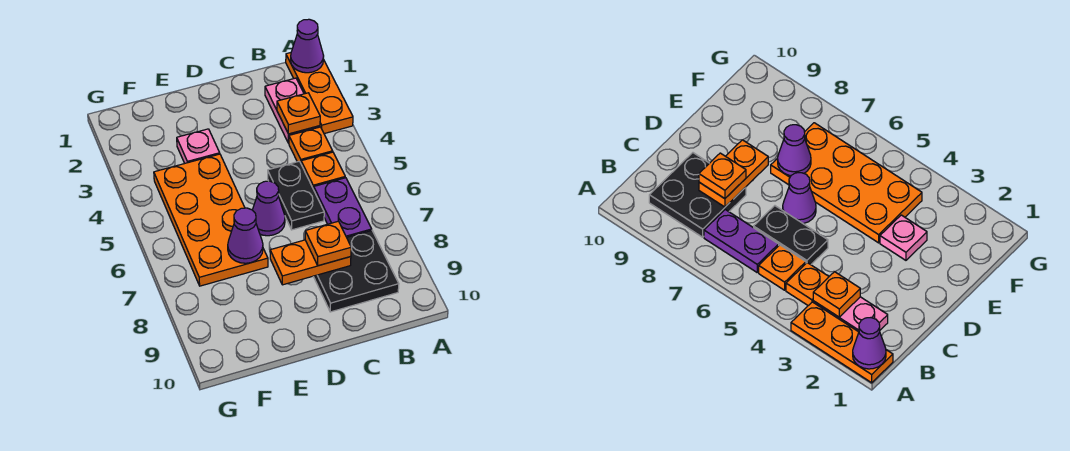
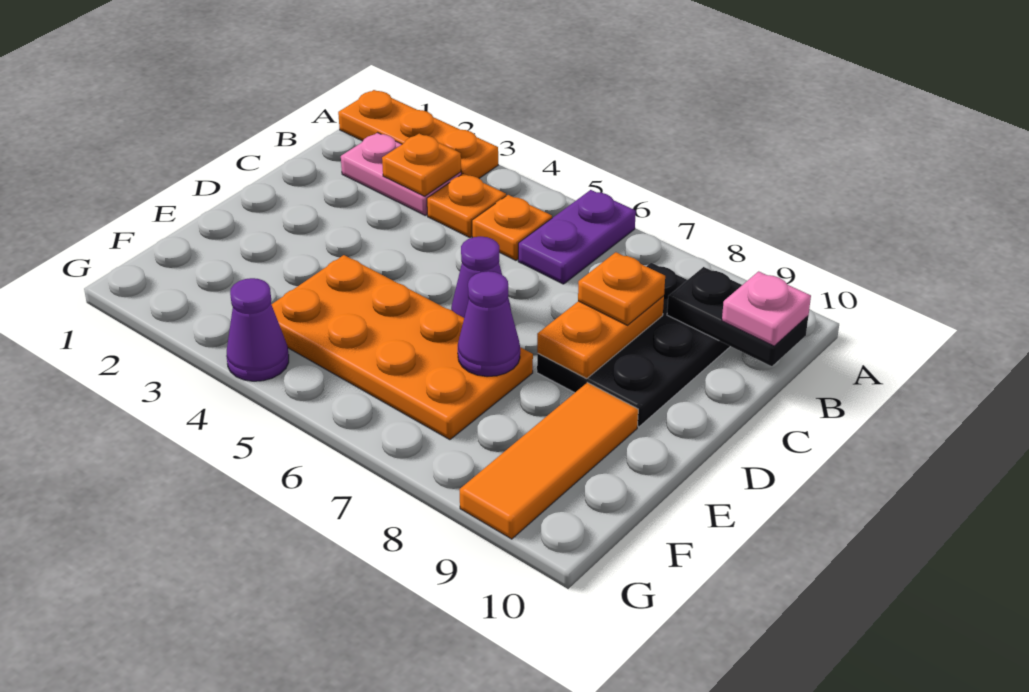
purple 1x1 cone [291,19,324,73] -> purple 1x1 cone moved to [226,278,289,381]
purple 1x2 plate [314,178,372,237] -> purple 1x2 plate turned to [518,190,636,284]
black 2x2 plate [313,231,399,312] -> black 2x3 plate [537,263,730,427]
black 1x2 plate [268,161,324,230] -> black 1x2 plate moved to [667,267,808,366]
pink 1x1 plate [177,129,220,163] -> pink 1x1 plate moved to [722,271,811,346]
none -> orange 1x3 tile [459,382,638,539]

